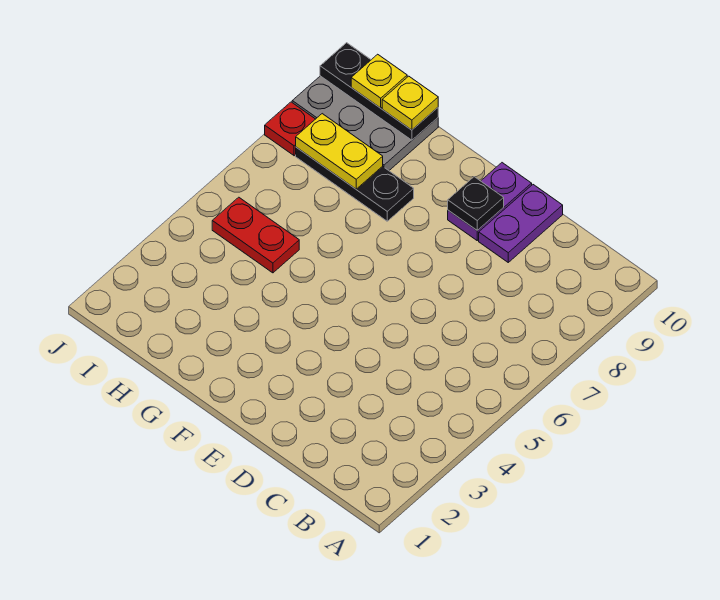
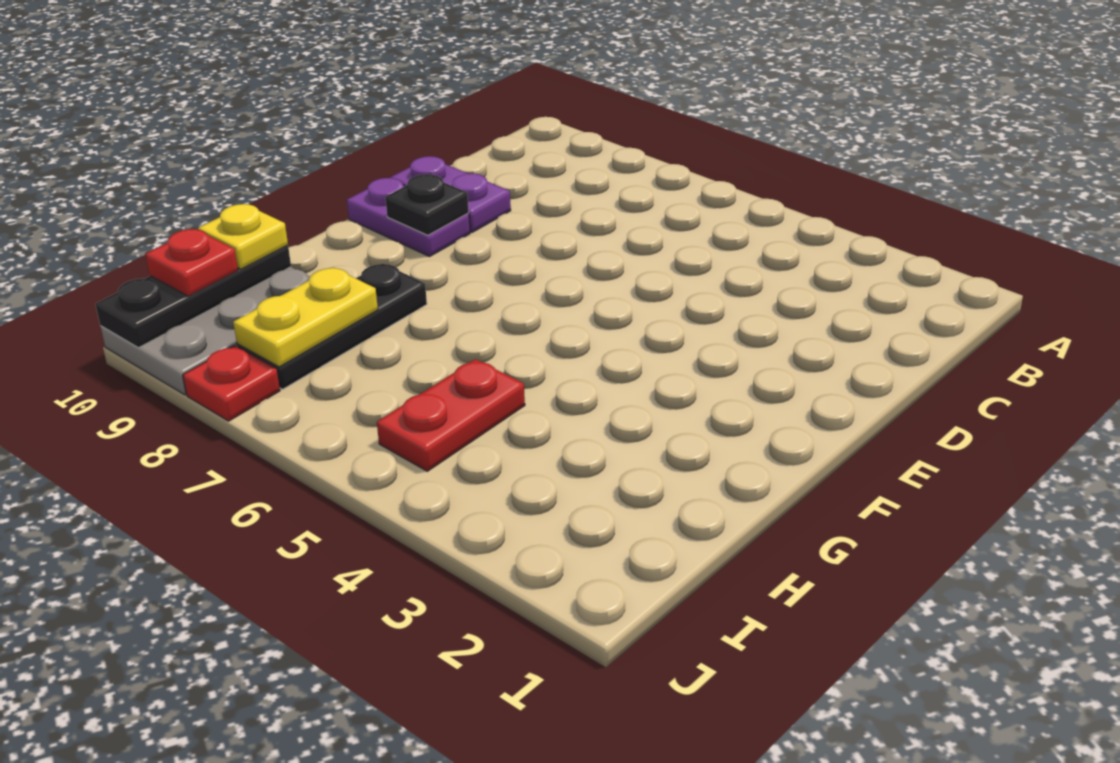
yellow 1x1 plate [351,54,407,108] -> red 1x1 plate [145,229,238,296]

